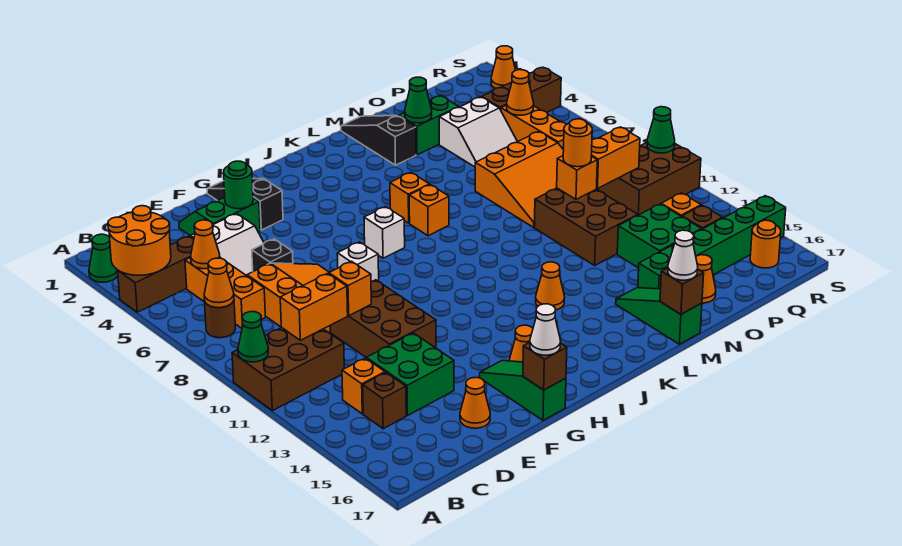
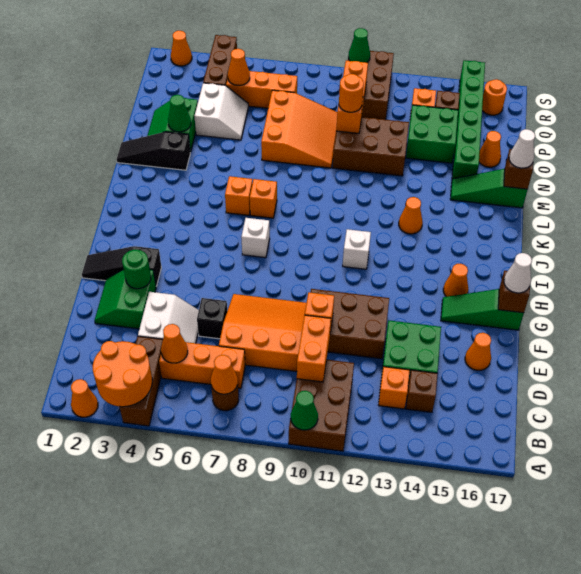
green 1x1 cone [89,234,118,282] -> orange 1x1 cone [71,379,98,417]
white 1x1 brick [337,242,379,282] -> white 1x1 brick moved to [343,229,371,269]

